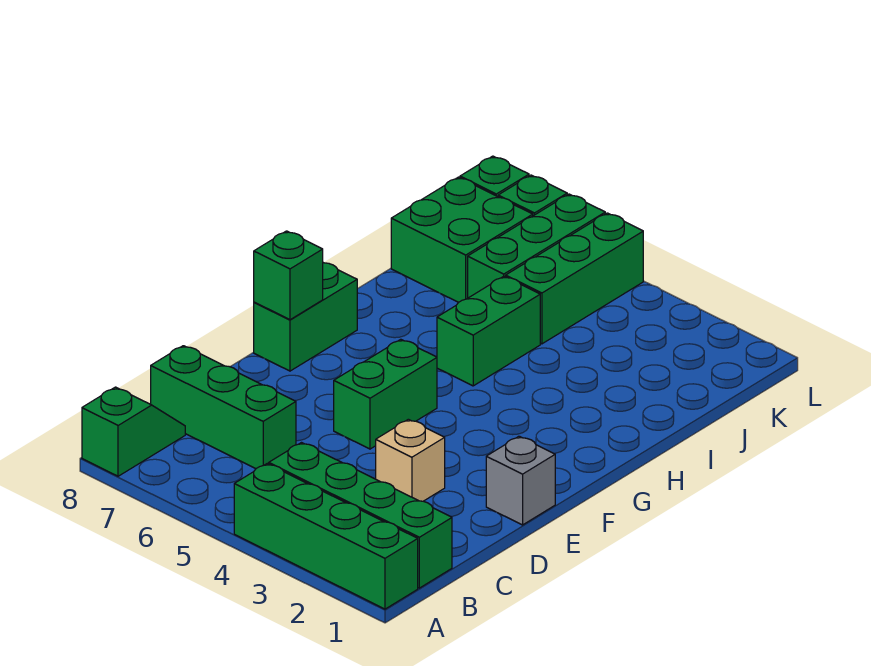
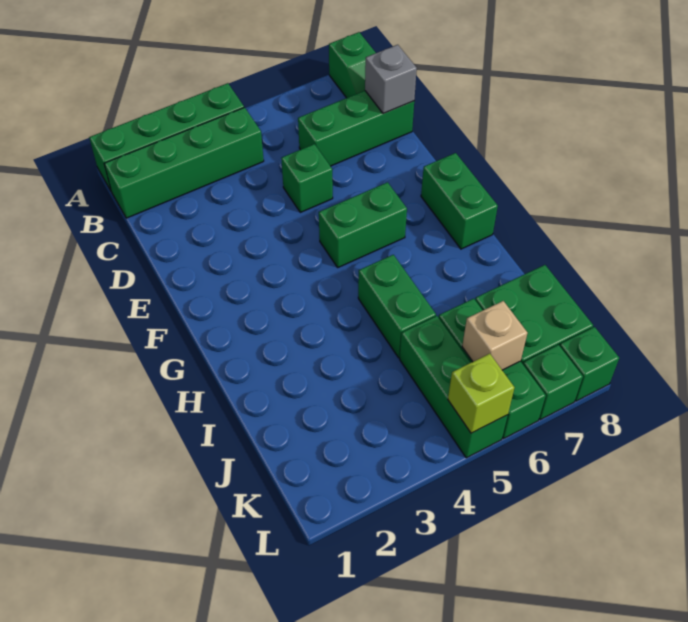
tan 1x1 brick [376,419,445,501] -> tan 1x1 brick moved to [462,301,528,370]
grey 1x1 brick [486,436,555,525] -> grey 1x1 brick moved to [365,45,417,114]
green 1x2 brick [334,339,437,449] -> green 1x2 brick turned to [319,182,407,267]
green 1x1 brick [254,231,323,320] -> green 1x1 brick moved to [281,144,333,212]
none -> lime 1x1 brick [448,354,514,433]

